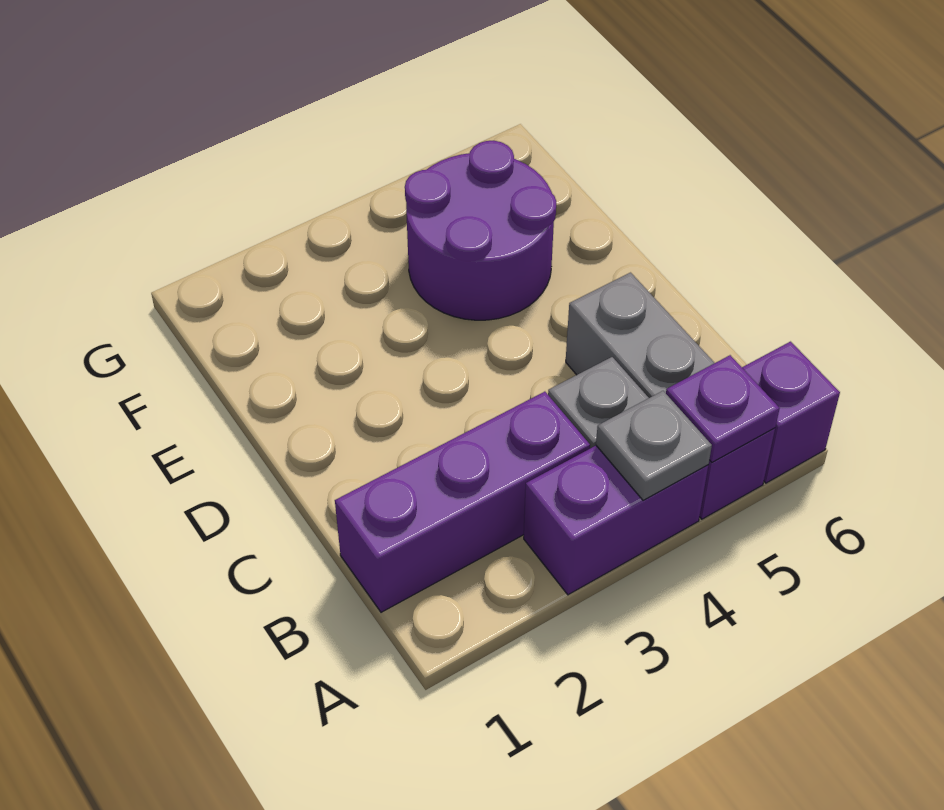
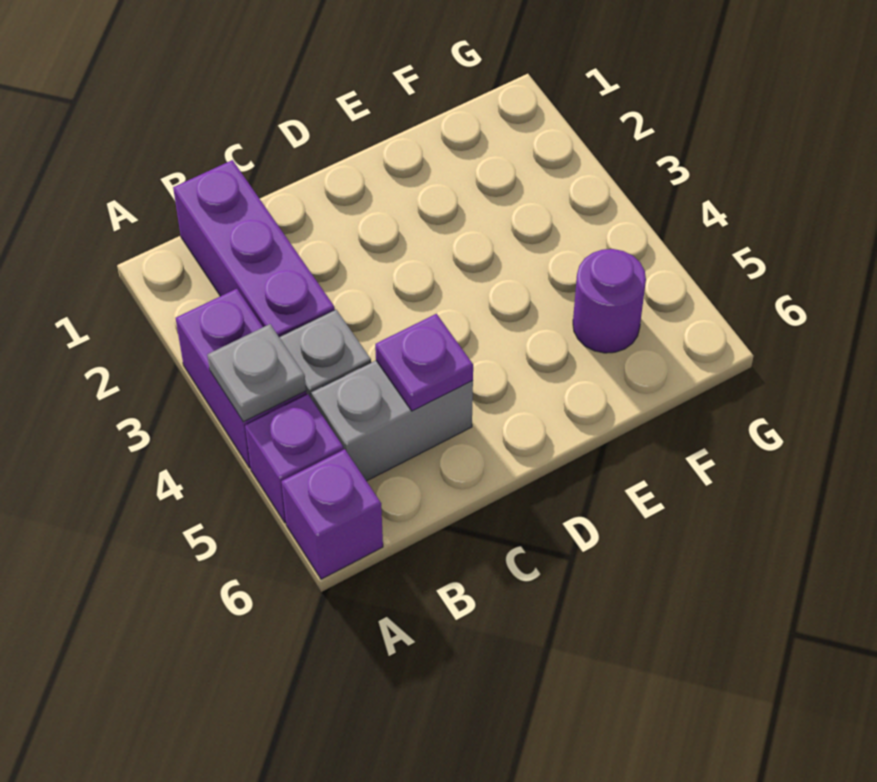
purple 1x1 plate [666,355,780,462] -> purple 1x1 plate moved to [375,314,473,411]
purple 2x2 round brick [405,141,556,320] -> purple 1x1 round brick [573,249,646,353]

